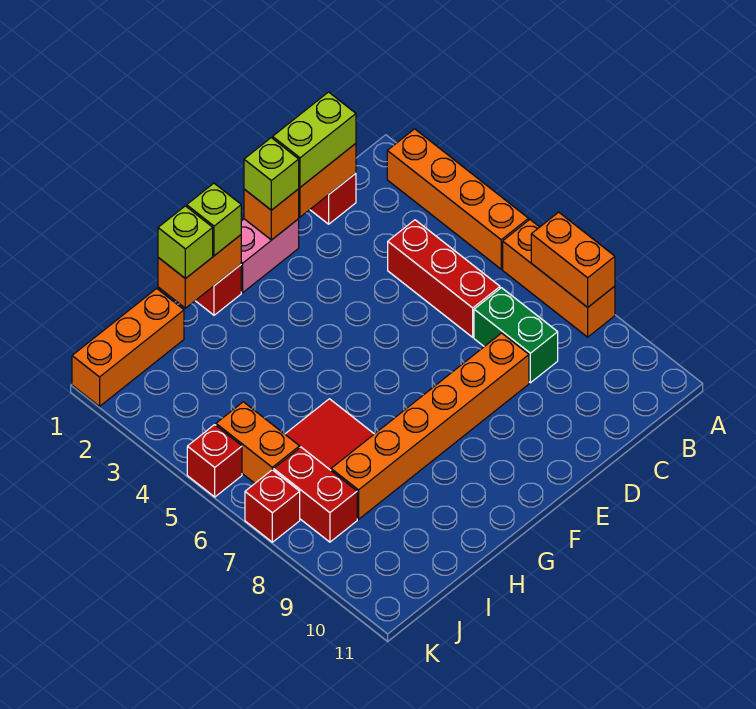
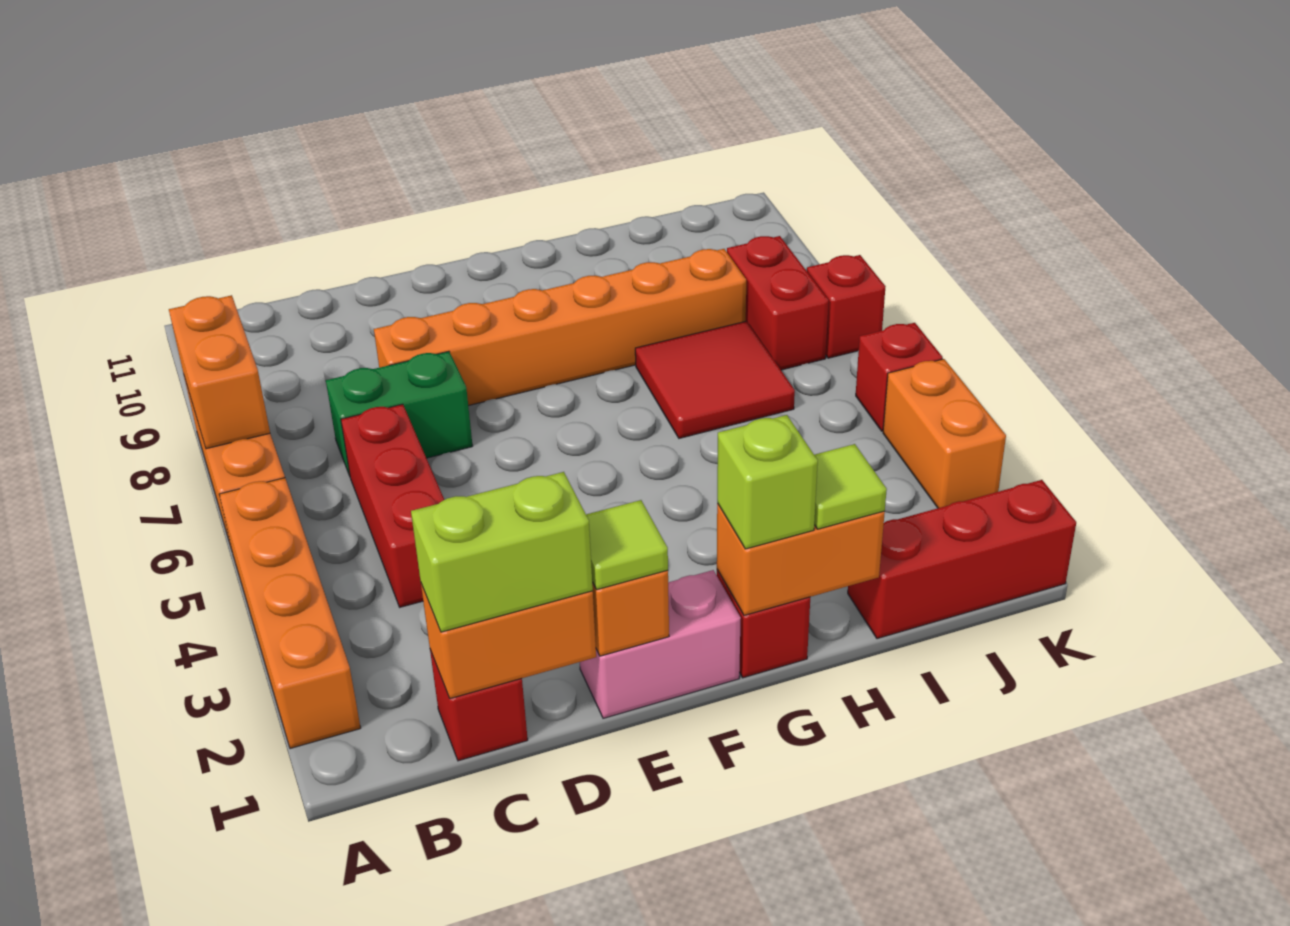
green 1x2 brick [474,288,558,383] -> green 1x2 brick turned to [326,351,473,476]
lime 1x1 brick [244,138,299,210] -> lime 1x1 tile [586,500,668,590]
lime 1x1 brick [158,206,213,279] -> lime 1x1 tile [814,444,887,529]
orange 1x3 brick [72,288,184,406] -> red 1x3 brick [848,480,1076,639]
orange 1x2 brick [216,402,300,483] -> orange 1x2 brick moved to [883,359,1006,508]

